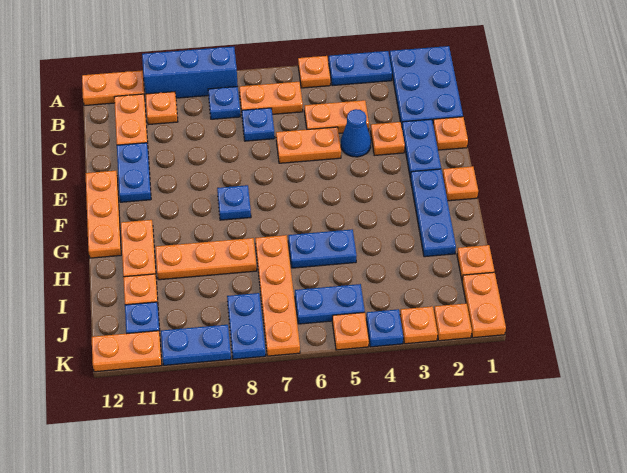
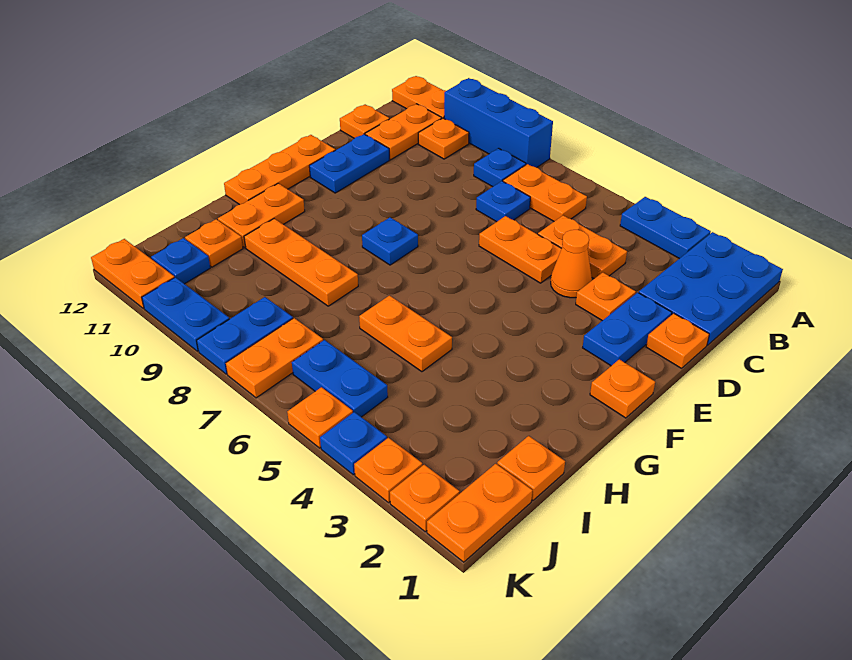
orange 1x1 plate [298,56,331,88] -> orange 1x1 plate moved to [340,104,389,138]
blue 1x1 cone [341,109,371,157] -> orange 1x1 cone [551,230,592,298]
blue 1x3 plate [410,169,456,257] -> none
blue 1x2 plate [288,230,357,268] -> orange 1x2 plate [359,295,452,372]
orange 1x4 plate [255,235,300,356] -> orange 1x2 plate [226,318,323,398]

